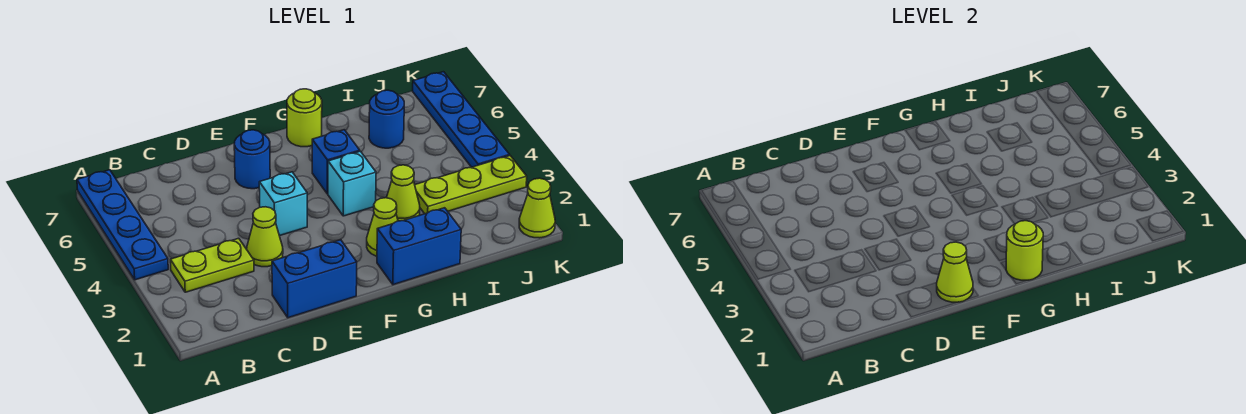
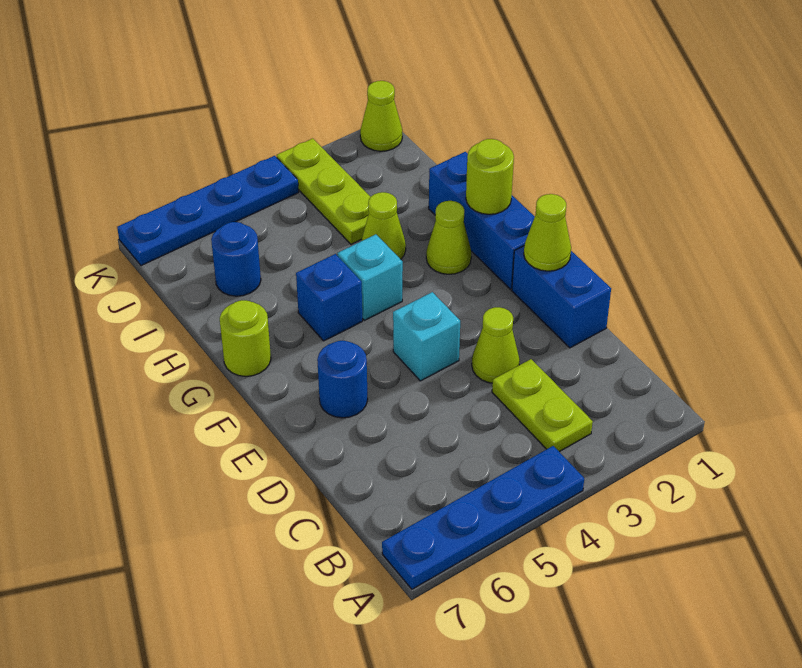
blue 1x2 brick [377,208,461,285] -> blue 1x3 brick [429,152,535,289]

